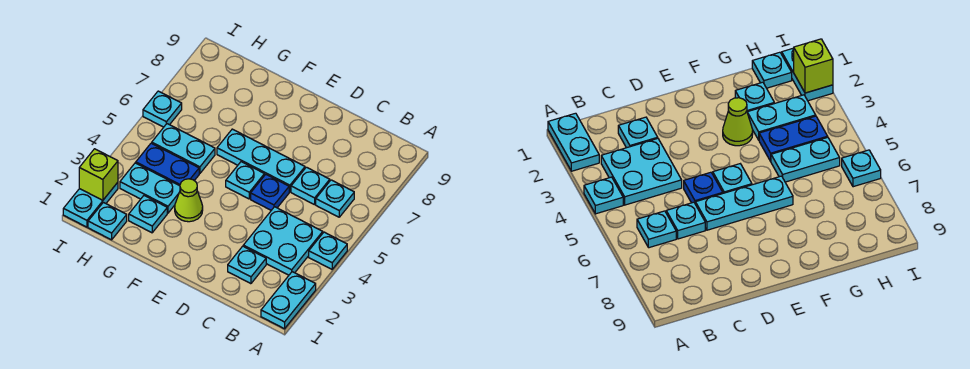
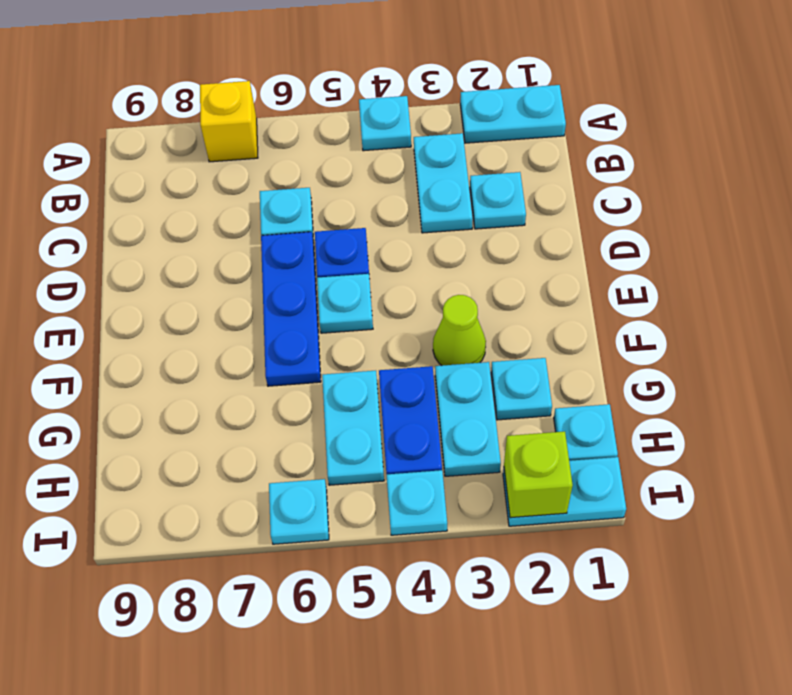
none -> yellow 1x1 brick [200,81,258,162]
cyan 2x2 plate [243,207,323,275] -> cyan 1x2 plate [414,133,473,233]
cyan 1x1 plate [316,180,354,217] -> cyan 1x1 plate moved to [387,470,447,535]
cyan 1x3 plate [217,129,305,192] -> blue 1x3 plate [261,232,321,386]

